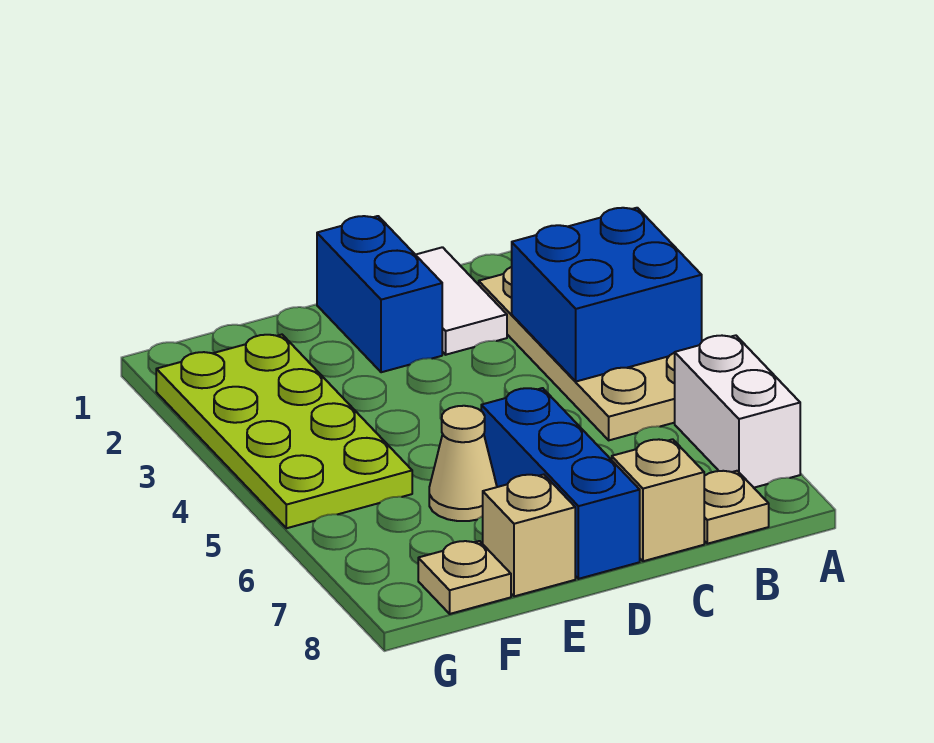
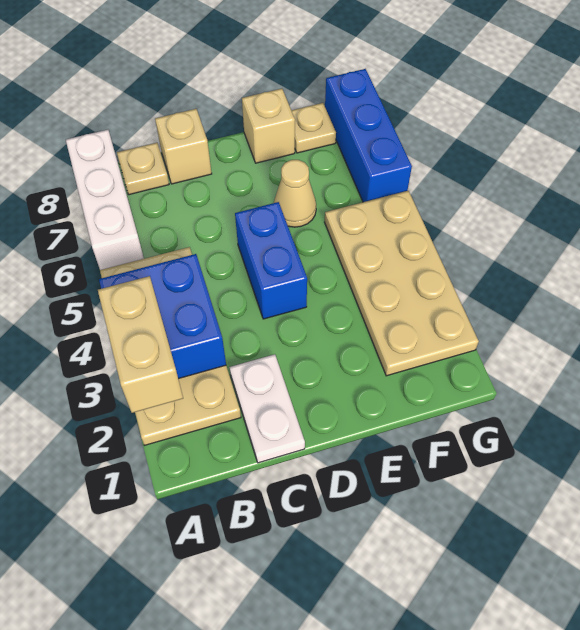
none -> tan 1x2 brick [98,276,183,413]
white 1x2 brick [675,335,800,488] -> white 1x3 brick [66,130,144,270]
white 1x2 tile [416,247,507,355] -> white 1x2 plate [229,354,305,463]
blue 1x2 brick [317,216,442,372] -> blue 1x2 brick moved to [235,202,307,319]
blue 1x3 brick [481,388,640,579] -> blue 1x3 brick moved to [325,69,412,202]
lime 2x4 plate [156,335,412,528] -> tan 2x4 plate [325,191,479,376]

